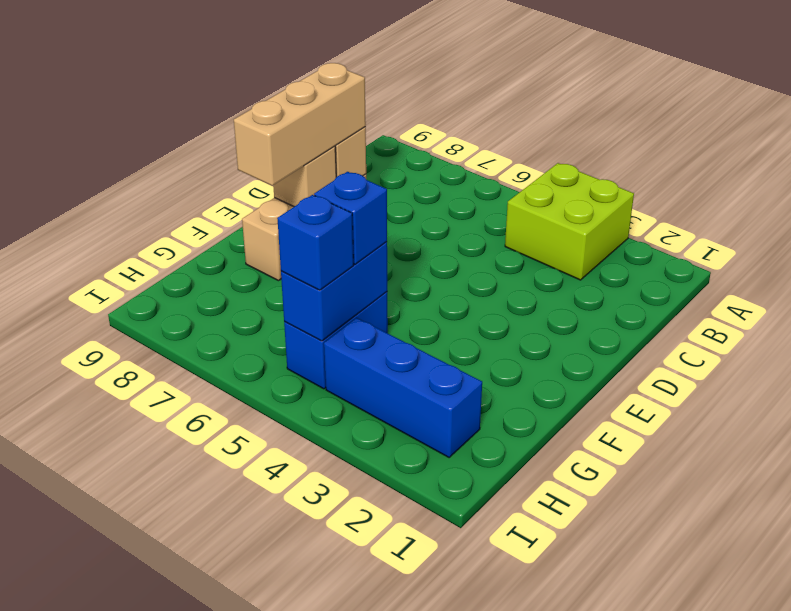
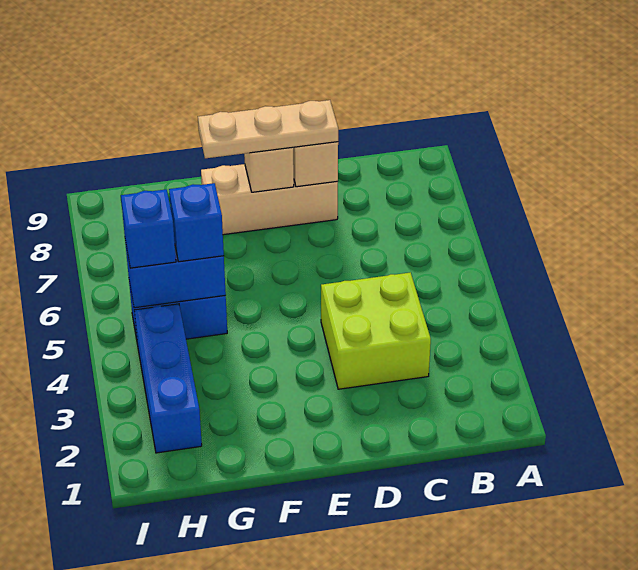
lime 2x2 brick [505,163,634,280] -> lime 2x2 brick moved to [321,272,431,389]
tan 1x3 brick [234,63,366,186] -> tan 1x3 plate [198,100,338,158]

